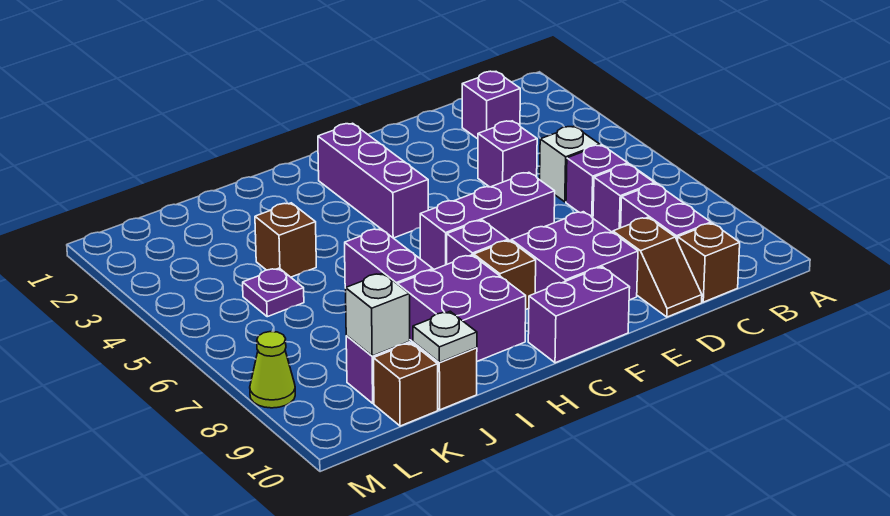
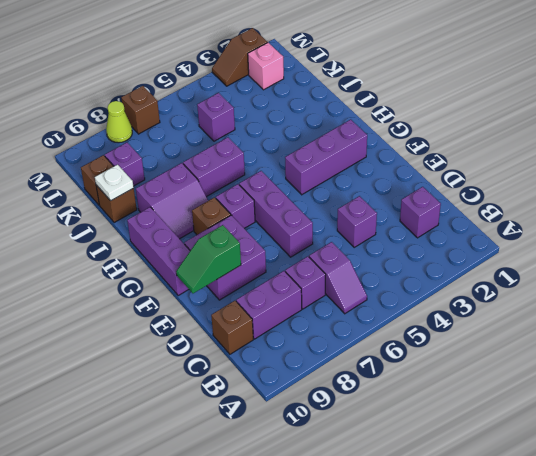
white 1x1 brick [540,126,600,202] -> none
brown 1x2 slope [613,217,702,317] -> brown 1x2 slope moved to [212,28,267,86]
none -> green 1x2 slope [176,225,241,293]
purple 1x2 brick [528,267,630,363] -> purple 1x3 brick [127,207,190,296]
purple 2x2 brick [398,255,526,361] -> purple 2x2 slope [136,163,208,239]
brown 1x1 brick [255,203,316,277] -> brown 1x1 brick moved to [121,86,160,134]
purple 1x1 plate [243,268,304,317] -> purple 1x1 brick [197,93,235,141]
white 1x1 brick [346,273,410,356] -> none
none -> pink 1x1 brick [248,43,284,90]

